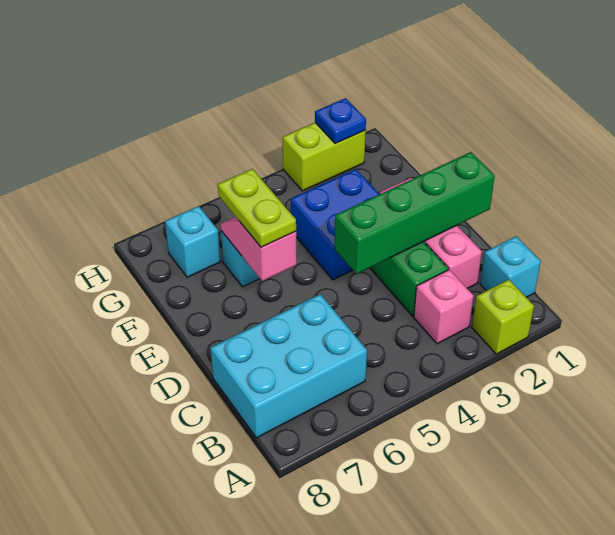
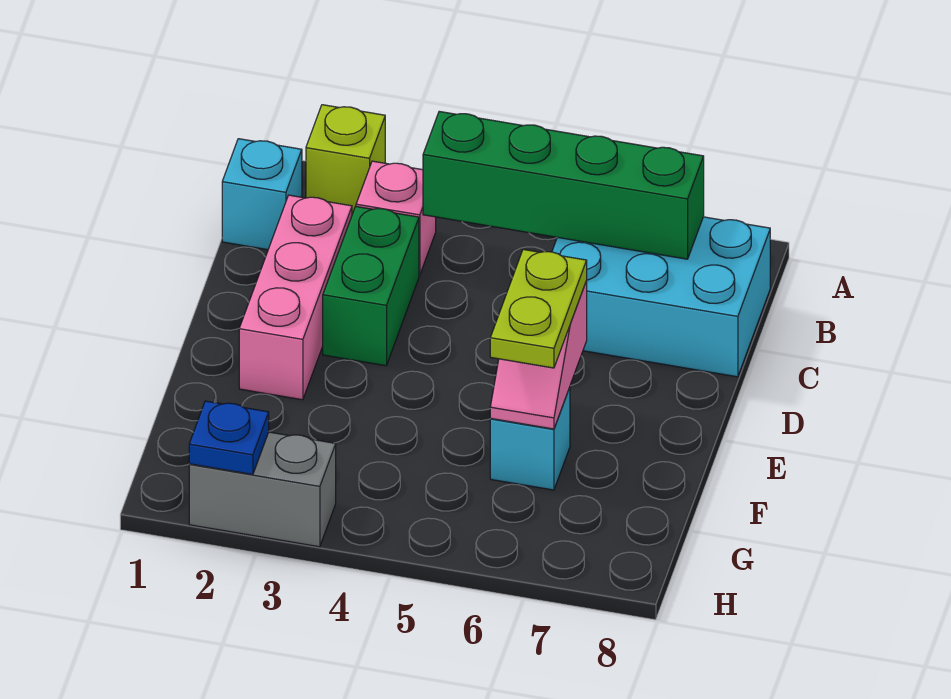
green 1x4 brick [335,152,495,274] -> green 1x4 brick moved to [423,111,704,259]
blue 2x2 brick [291,169,379,280] -> none
cyan 1x1 brick [165,206,220,277] -> none
lime 1x2 brick [283,123,366,191] -> grey 1x2 brick [189,432,336,547]

